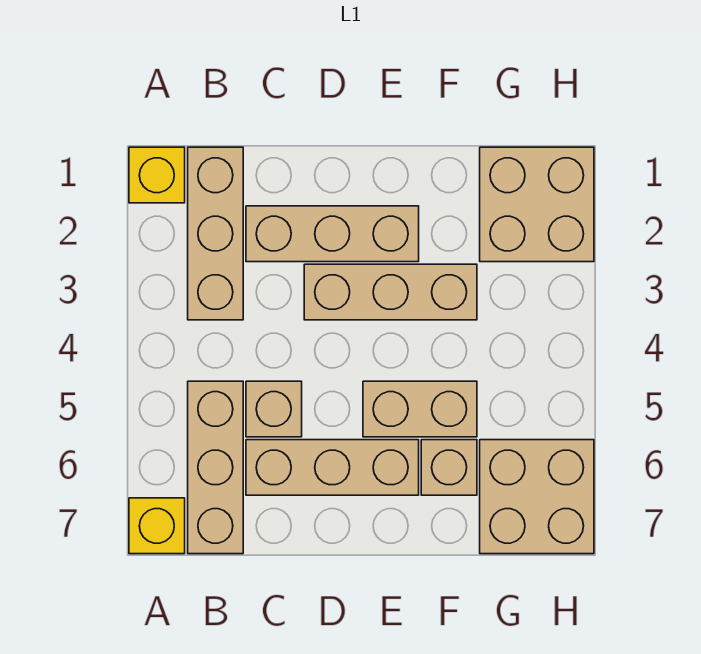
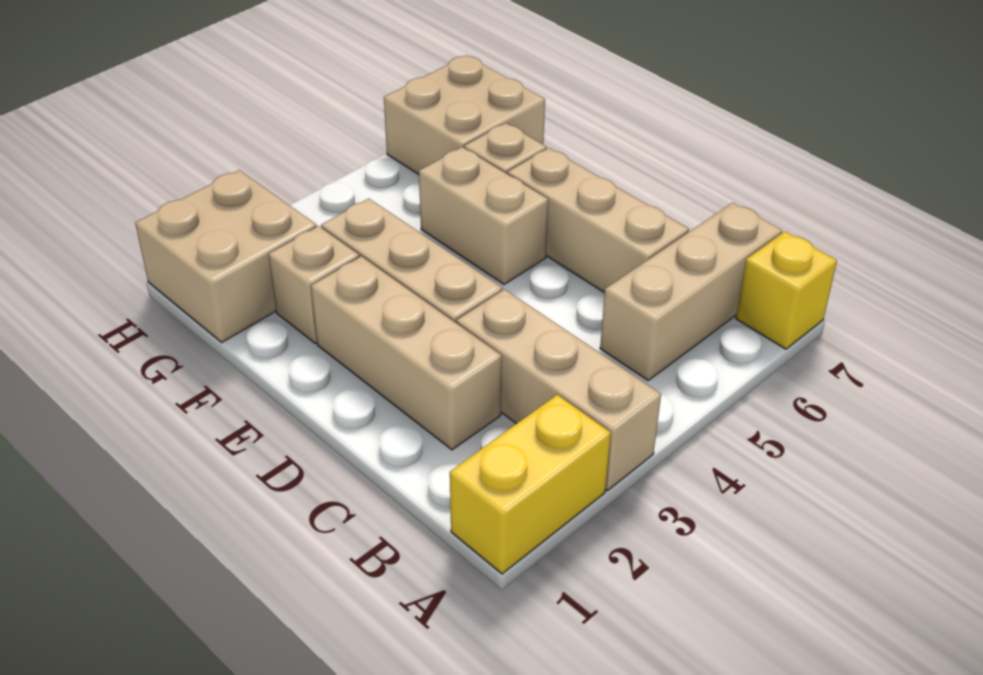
yellow 1x1 brick [129,147,185,203] -> yellow 1x2 brick [450,395,611,574]
tan 1x3 brick [188,147,243,320] -> tan 1x3 brick turned to [456,289,661,490]
tan 1x1 brick [246,381,302,437] -> tan 1x1 brick moved to [269,226,359,343]

